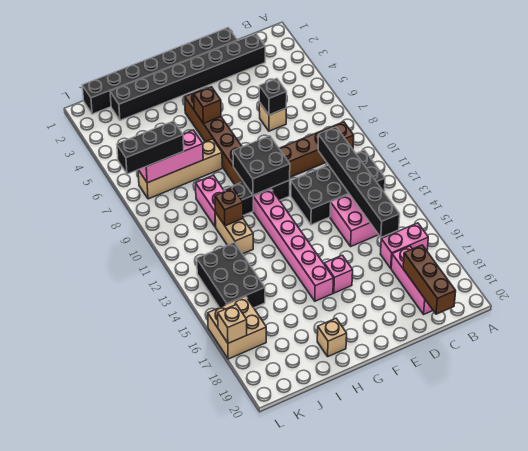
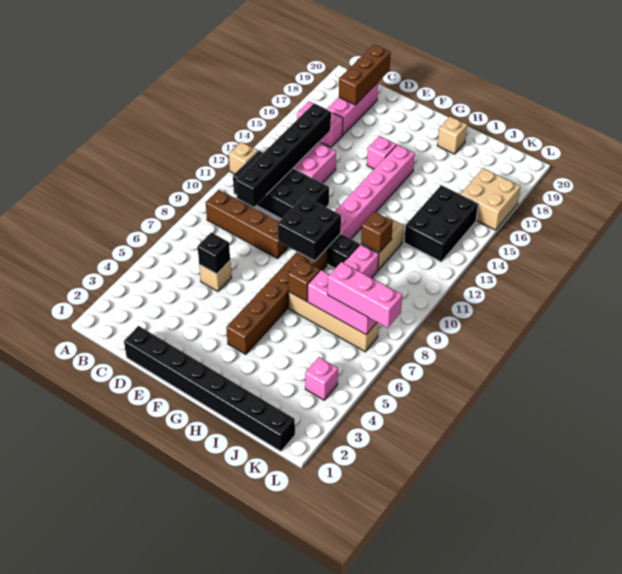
black 1x8 brick [110,34,265,120] -> none
brown 1x1 brick [194,87,221,124] -> brown 1x1 brick moved to [288,259,320,302]
black 1x3 brick [117,121,184,174] -> pink 1x3 brick [328,262,402,328]
none -> pink 1x1 brick [305,357,338,400]
tan 1x1 brick [218,305,247,343] -> tan 1x1 brick moved to [229,142,258,174]

